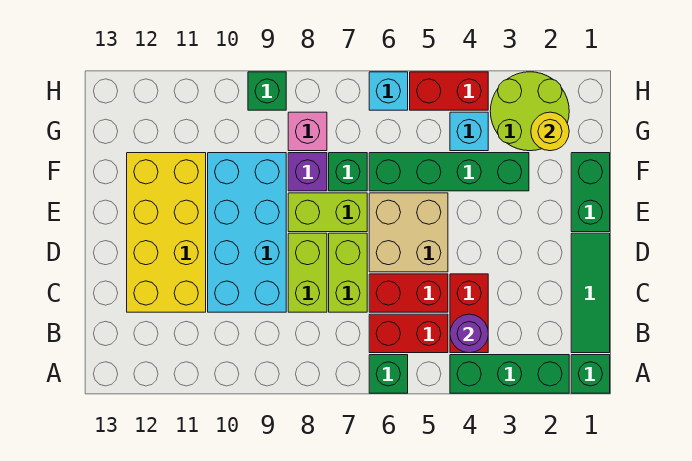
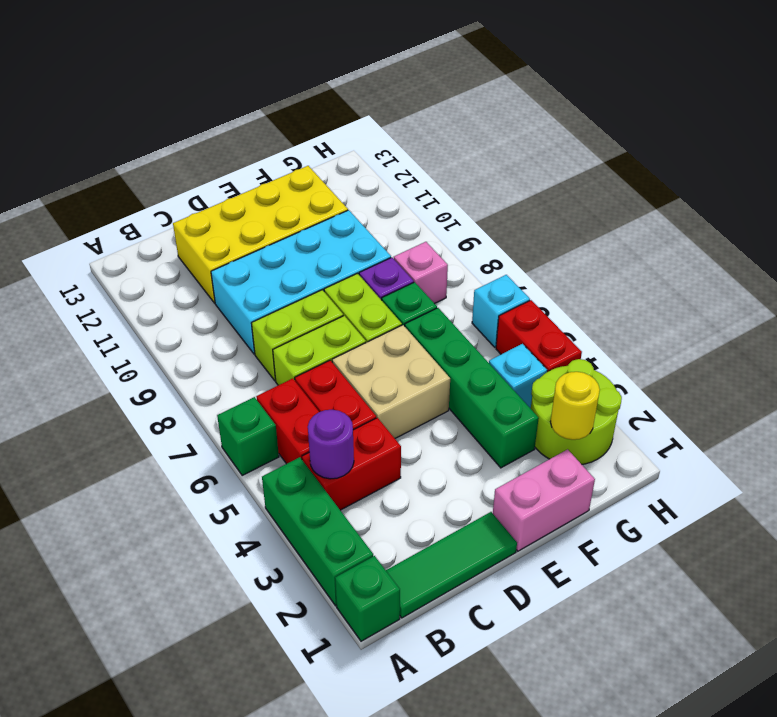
green 1x2 brick [571,153,610,232] -> pink 1x2 brick [493,449,595,551]
green 1x1 brick [248,72,286,110] -> none

